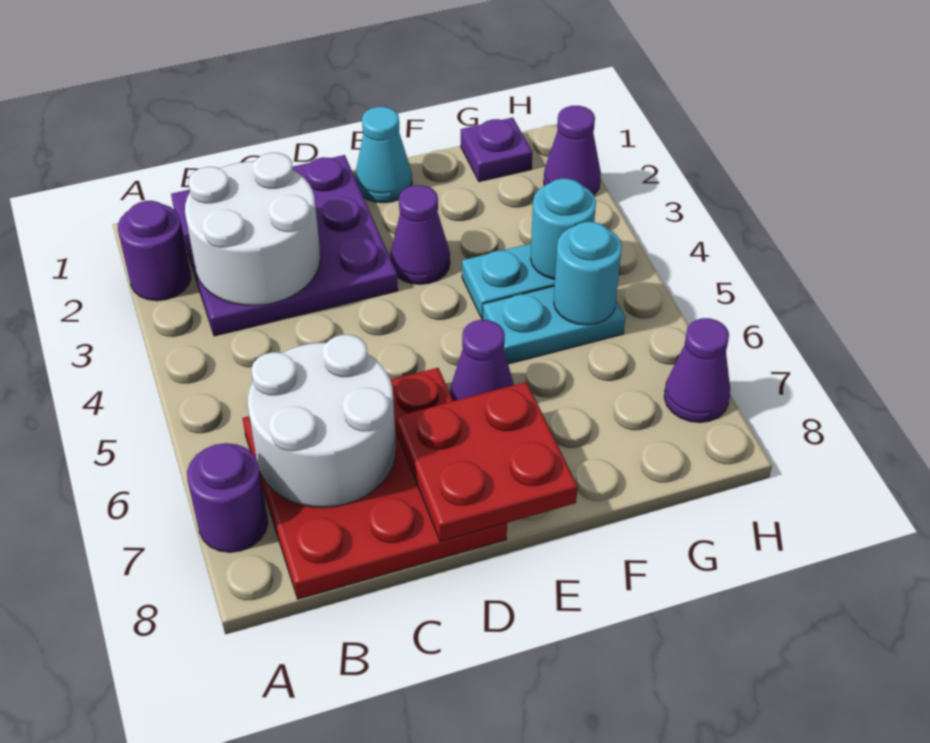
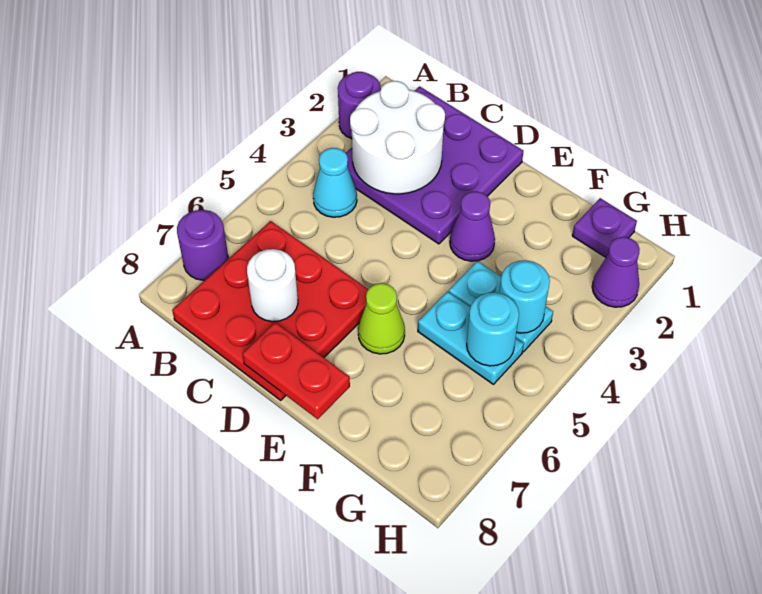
white 2x2 round brick [247,335,396,508] -> white 1x1 round brick [247,249,298,322]
red 2x2 plate [396,382,578,542] -> red 1x2 plate [242,322,350,419]
cyan 1x1 cone [355,107,412,203] -> cyan 1x1 cone moved to [313,148,357,217]
purple 1x1 cone [450,320,514,401] -> lime 1x1 cone [358,283,405,354]
purple 1x1 cone [664,318,730,423] -> none

